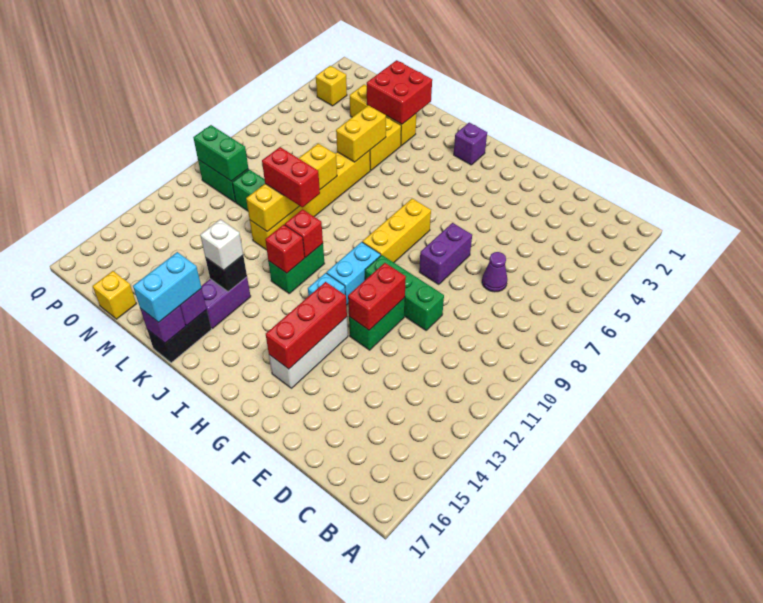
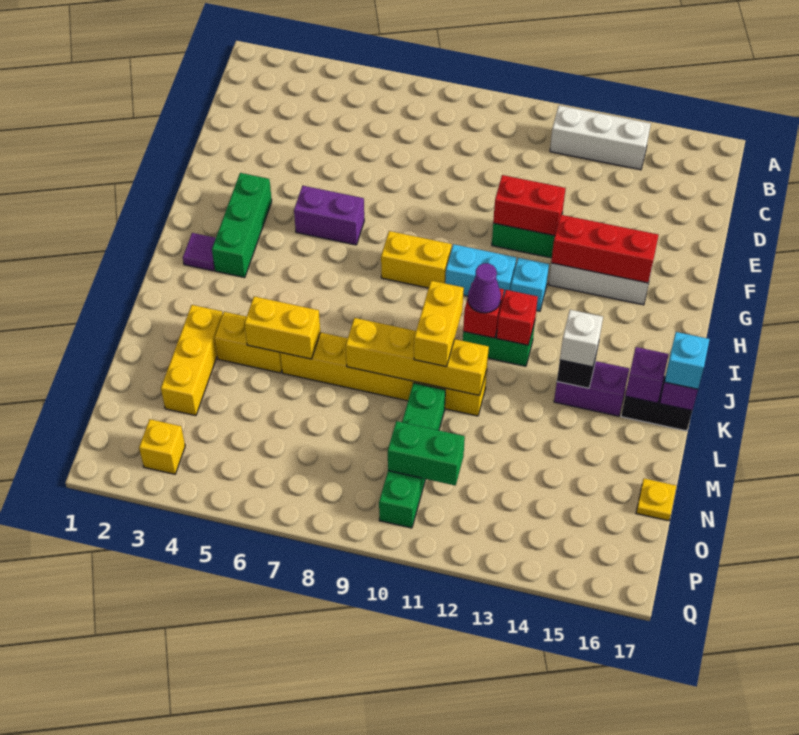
none -> white 1x3 brick [550,105,651,170]
purple 1x1 cone [482,252,507,292] -> purple 1x1 cone moved to [468,263,501,313]
green 1x3 brick [365,255,444,330] -> green 1x3 brick moved to [212,173,272,278]
purple 1x2 brick [419,223,472,285] -> purple 1x2 brick moved to [294,186,364,245]
yellow 1x3 brick [362,199,431,262] -> yellow 1x2 brick [381,231,452,288]
purple 1x1 brick [454,123,487,165] -> purple 1x1 tile [183,233,216,271]
red 1x2 brick [262,147,320,207] -> yellow 1x2 brick [414,281,464,367]
cyan 1x2 brick [133,252,202,322] -> cyan 1x1 brick [665,332,710,389]
red 2x2 brick [367,60,432,124] -> none
yellow 1x1 brick [93,271,136,319] -> yellow 1x1 plate [636,478,676,521]
green 1x2 brick [193,125,248,181] -> green 1x2 brick turned to [388,421,465,486]

